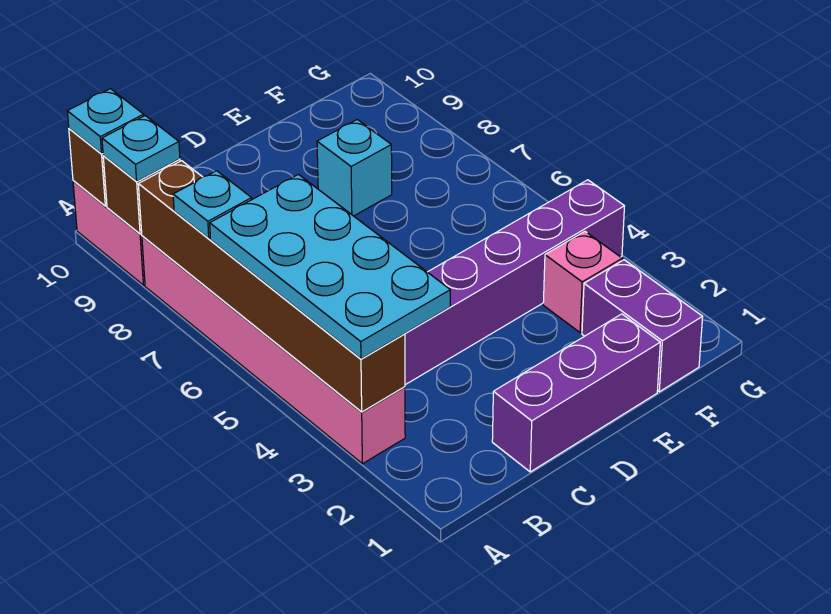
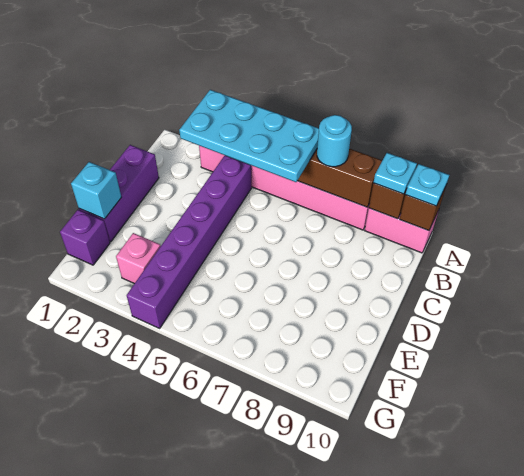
cyan 1x1 plate [173,171,252,239] -> cyan 1x1 round brick [317,115,352,167]
cyan 1x1 brick [317,120,392,216] -> cyan 1x1 brick moved to [71,162,121,219]
purple 1x2 brick [582,260,703,392] -> purple 1x1 brick [60,210,110,265]

